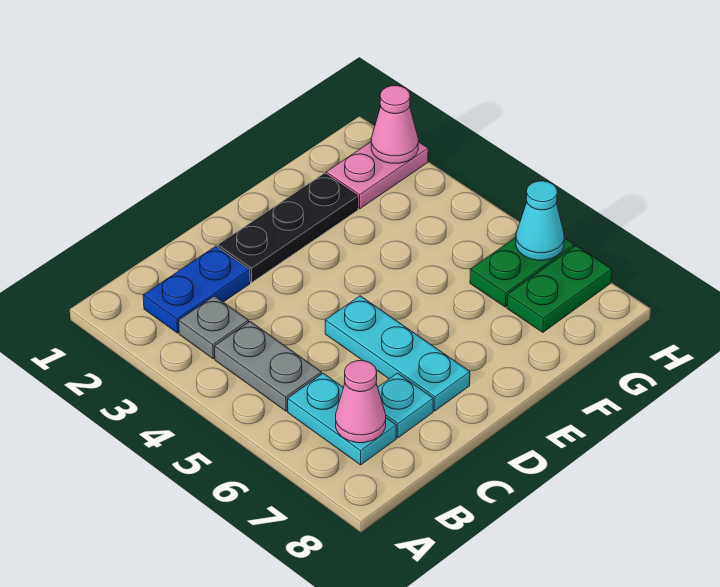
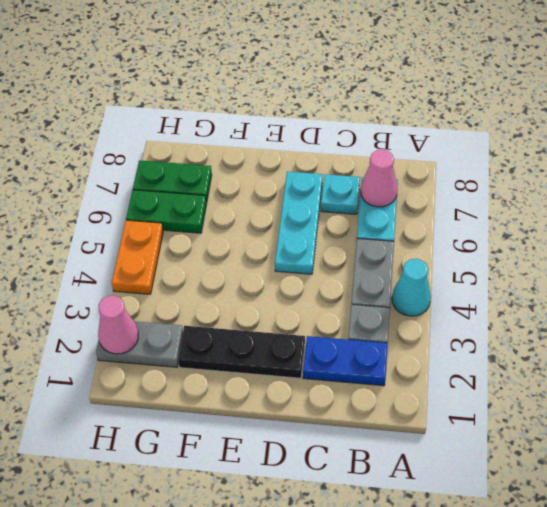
pink 1x2 plate [326,142,428,209] -> grey 1x2 plate [96,321,183,367]
none -> orange 1x2 plate [112,220,163,294]
cyan 1x1 cone [516,181,564,260] -> cyan 1x1 cone moved to [392,259,431,316]

